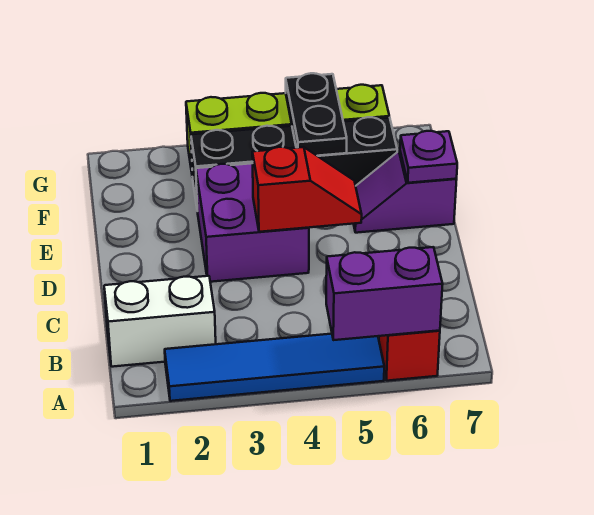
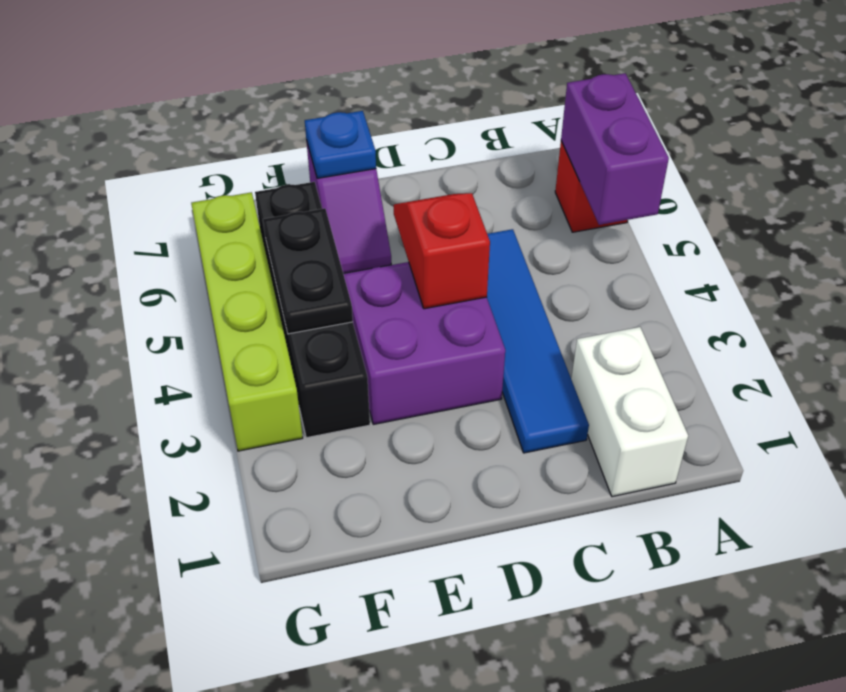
blue 1x4 tile [165,334,384,401] -> blue 1x4 tile moved to [487,229,589,453]
purple 1x1 plate [400,131,457,183] -> blue 1x1 plate [305,111,376,178]
black 1x2 plate [286,73,347,156] -> black 1x2 plate turned to [263,208,353,334]

